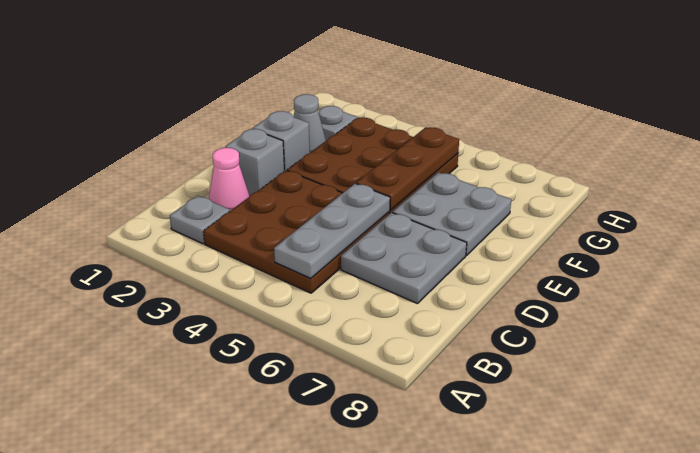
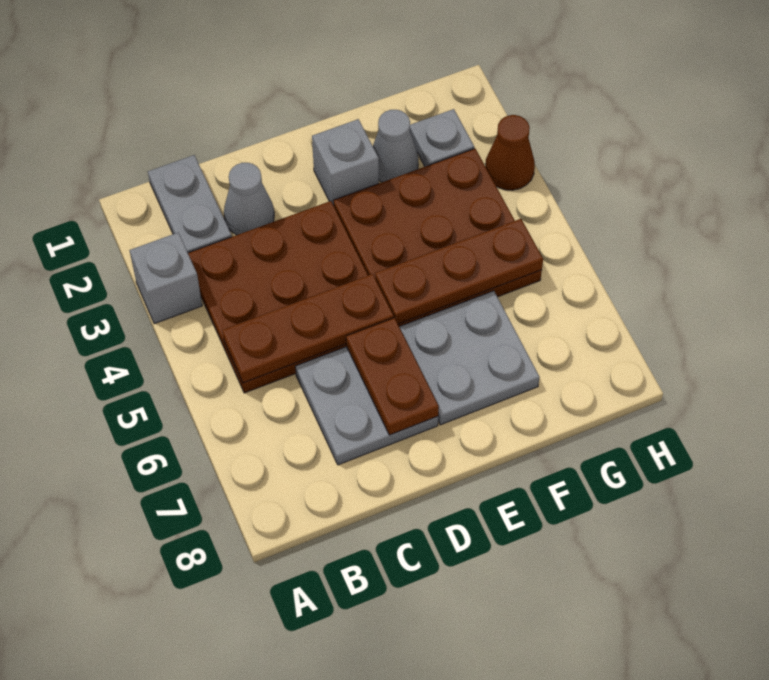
grey 1x1 plate [170,196,230,244] -> grey 1x2 plate [148,155,232,253]
grey 1x3 plate [274,183,390,278] -> brown 1x3 plate [222,274,394,383]
pink 1x1 cone [209,148,249,211] -> grey 1x1 cone [224,163,274,235]
grey 1x1 brick [225,129,284,197] -> grey 1x1 brick moved to [129,233,202,324]
none -> brown 1x2 plate [346,318,439,435]
none -> brown 1x1 cone [485,115,535,190]

